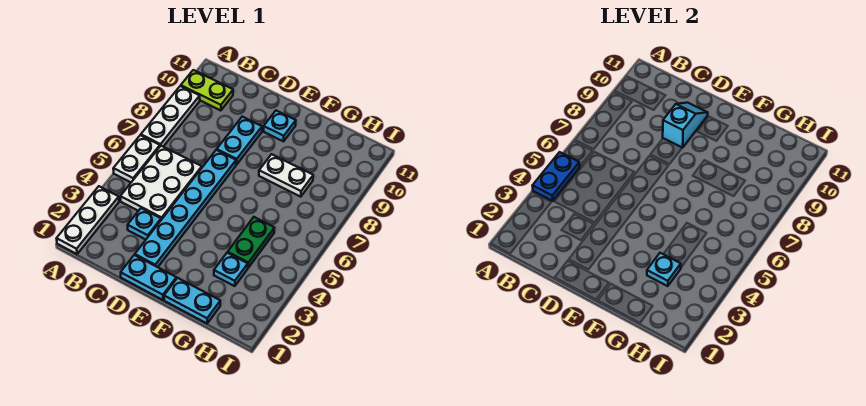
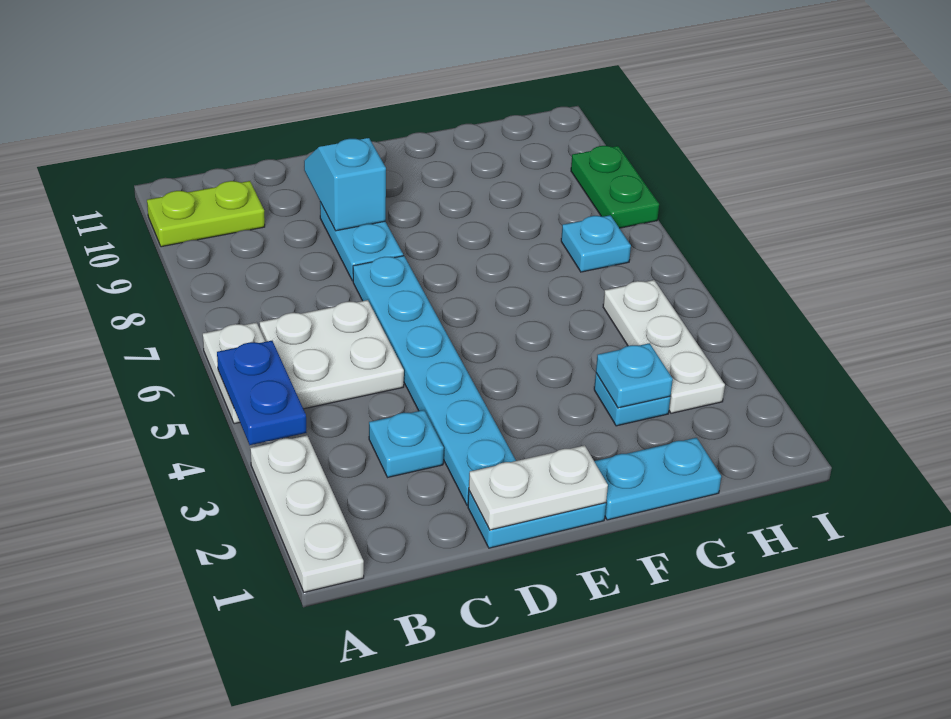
white 1x3 plate [141,86,200,147] -> white 1x3 plate moved to [603,280,725,413]
white 2x3 plate [120,146,202,220] -> white 2x2 plate [260,300,404,409]
cyan 1x1 plate [264,111,296,141] -> cyan 1x1 plate moved to [561,215,631,272]
white 1x2 plate [259,154,313,197] -> white 1x2 plate moved to [469,445,608,530]
green 1x2 plate [228,217,274,268] -> green 1x2 plate moved to [571,146,659,228]

